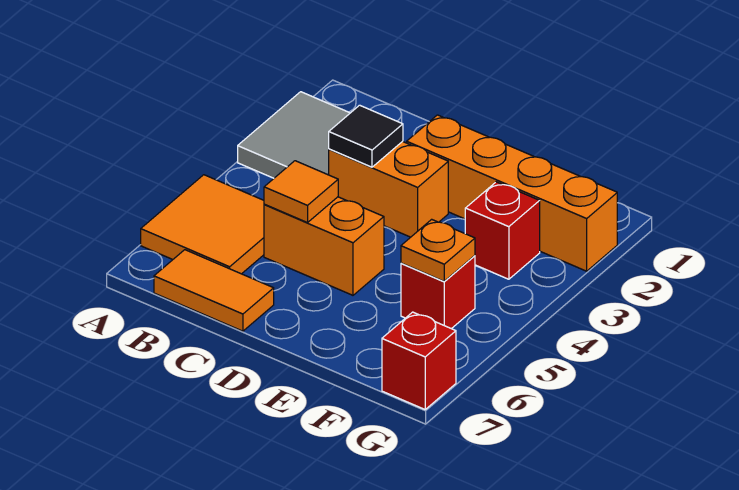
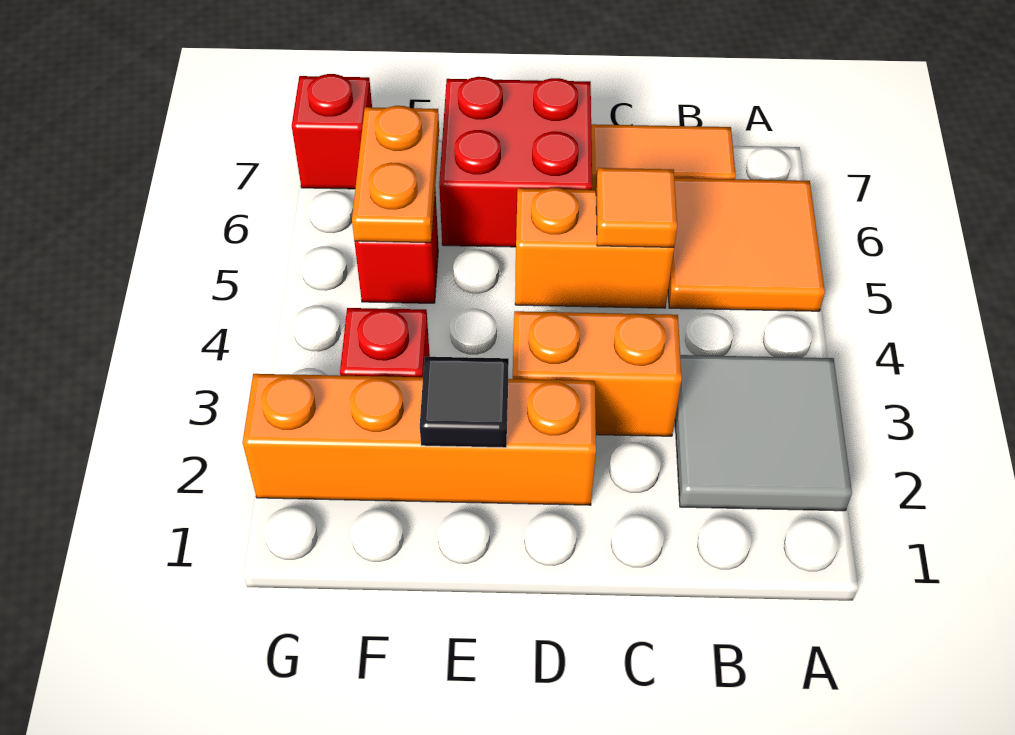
black 1x1 tile [329,105,403,167] -> black 1x1 tile moved to [420,357,509,448]
none -> red 2x2 brick [439,77,592,247]
orange 1x1 plate [401,219,475,281] -> orange 1x2 plate [352,106,439,243]

